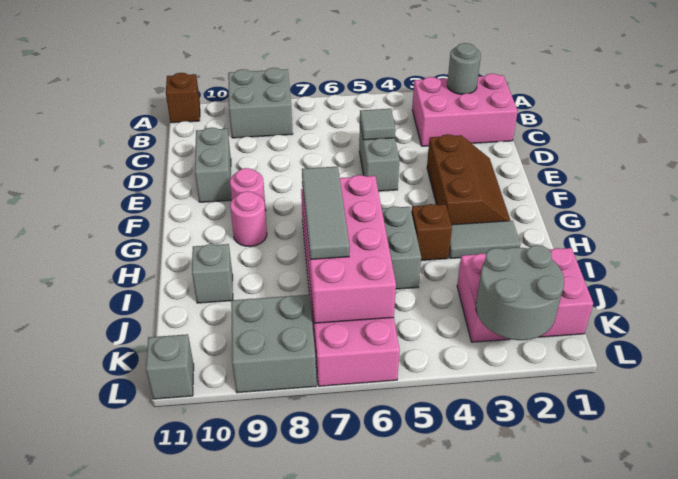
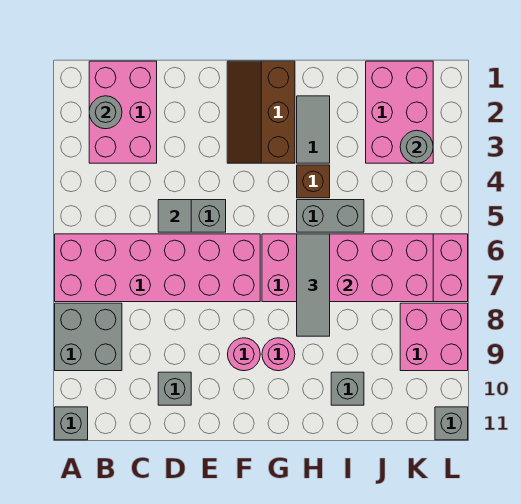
none -> pink 2x6 brick [55,234,260,302]
brown 1x1 brick [166,73,200,123] -> grey 1x1 brick [55,407,88,440]
grey 1x2 brick [195,128,231,202] -> grey 1x1 brick [158,372,191,405]
brown 2x3 slope [427,134,511,225] -> brown 2x3 slope turned to [227,61,295,163]
grey 1x3 tile [302,166,350,260] -> grey 1x3 tile turned to [297,234,330,336]
grey 2x2 round brick [476,245,564,340] -> grey 1x1 round brick [400,130,433,163]
grey 2x2 brick [231,295,316,393] -> pink 2x2 brick [400,303,468,371]

